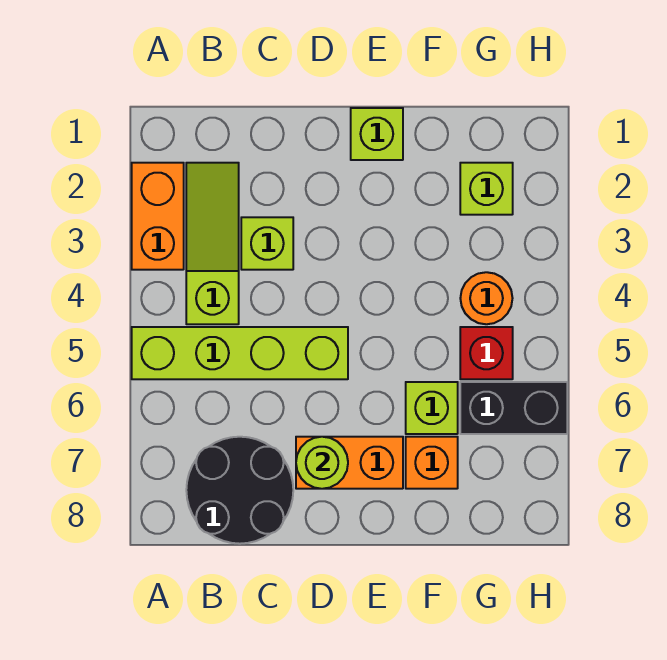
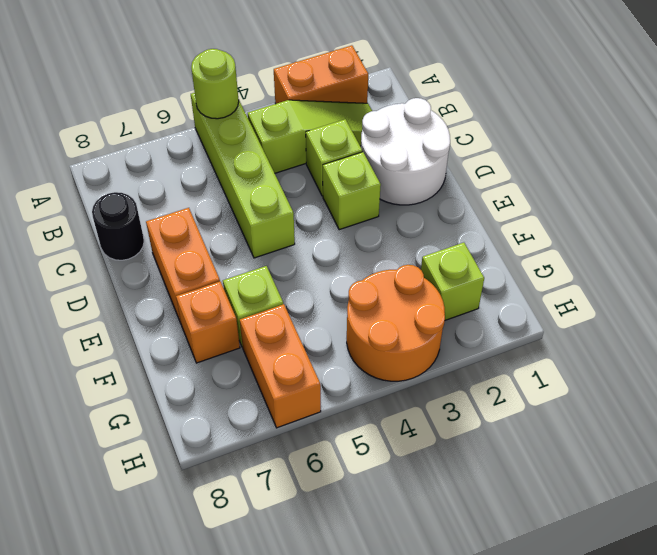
black 2x2 round brick [186,437,293,544] -> black 1x1 round brick [92,192,144,260]
none -> white 2x2 round brick [361,98,450,205]
lime 1x1 round brick [296,437,348,489] -> lime 1x1 round brick moved to [191,49,239,119]
lime 1x1 brick [351,108,403,160] -> lime 1x1 brick moved to [323,152,381,230]
orange 1x1 round brick [460,272,513,324] -> orange 2x2 round brick [347,265,445,381]
red 1x1 brick [460,327,513,379] -> none
black 1x2 brick [460,382,567,434] -> orange 1x2 brick [240,304,321,428]

